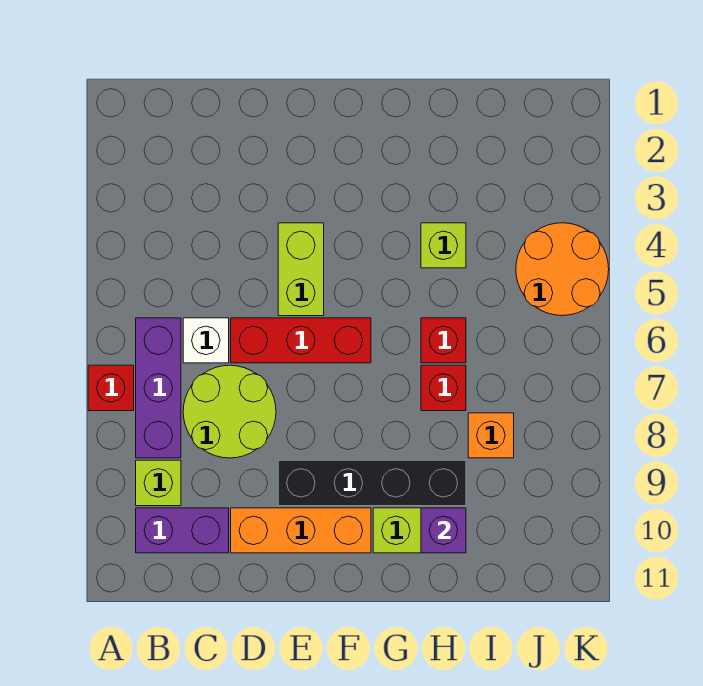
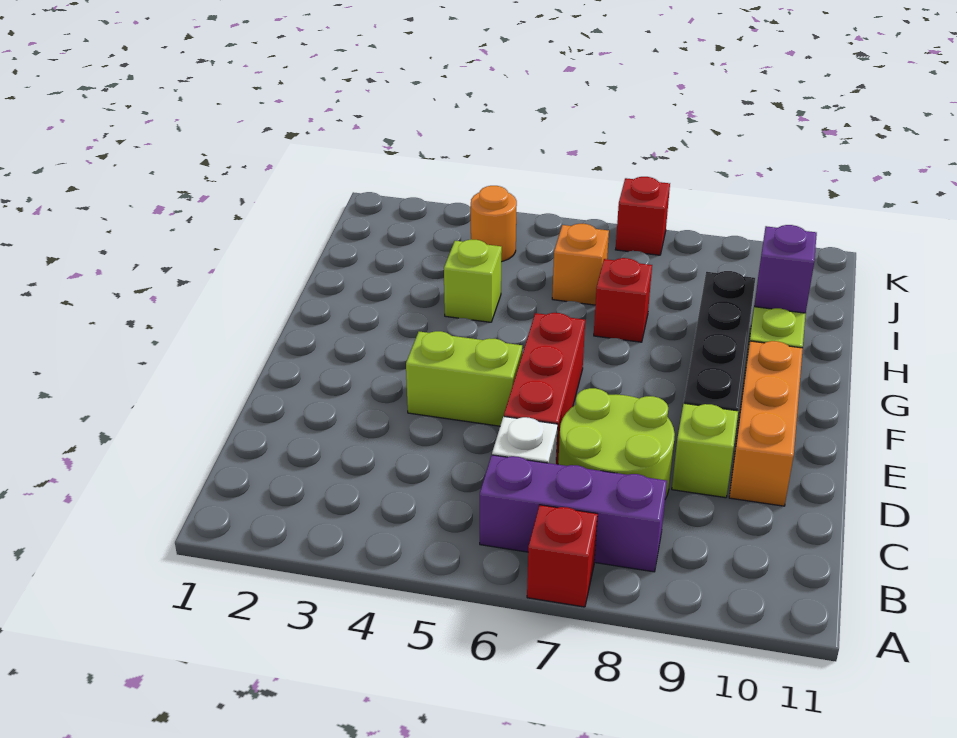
lime 1x1 brick [136,460,181,506] -> lime 1x1 brick moved to [672,403,738,498]
purple 1x2 brick [136,508,229,553] -> none
red 1x1 brick [421,318,466,363] -> red 1x1 brick moved to [615,177,670,255]
orange 1x1 brick [468,413,514,458] -> orange 1x1 brick moved to [552,224,609,305]
orange 2x2 round brick [516,223,609,316] -> orange 1x1 round brick [471,186,517,262]

